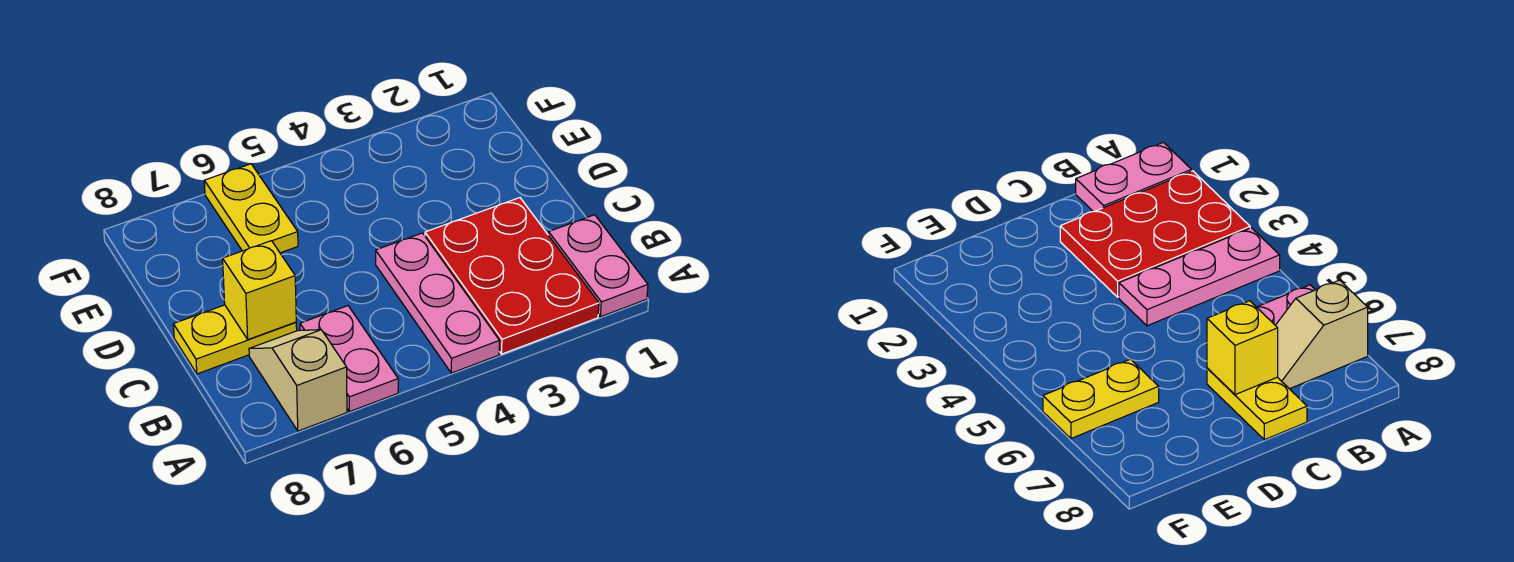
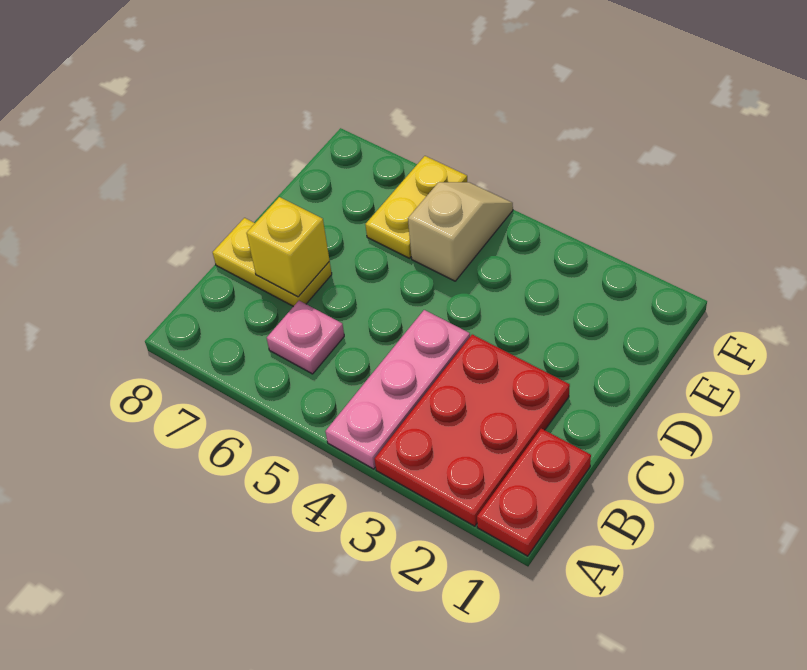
pink 1x2 plate [549,215,648,317] -> red 1x2 plate [477,429,591,556]
pink 1x2 plate [300,306,398,412] -> pink 1x1 plate [267,301,344,374]
tan 1x2 slope [249,330,347,431] -> tan 1x2 slope moved to [408,182,513,281]

